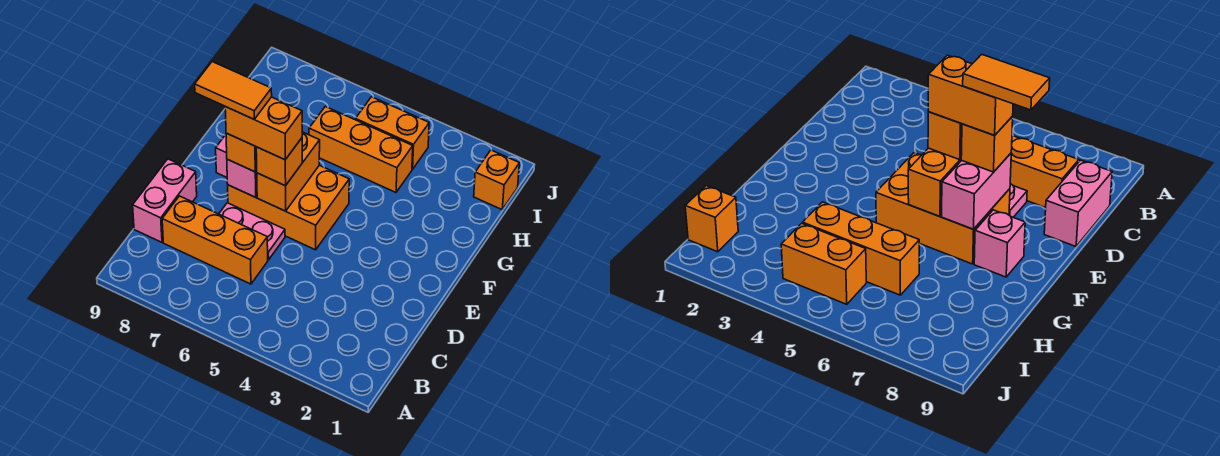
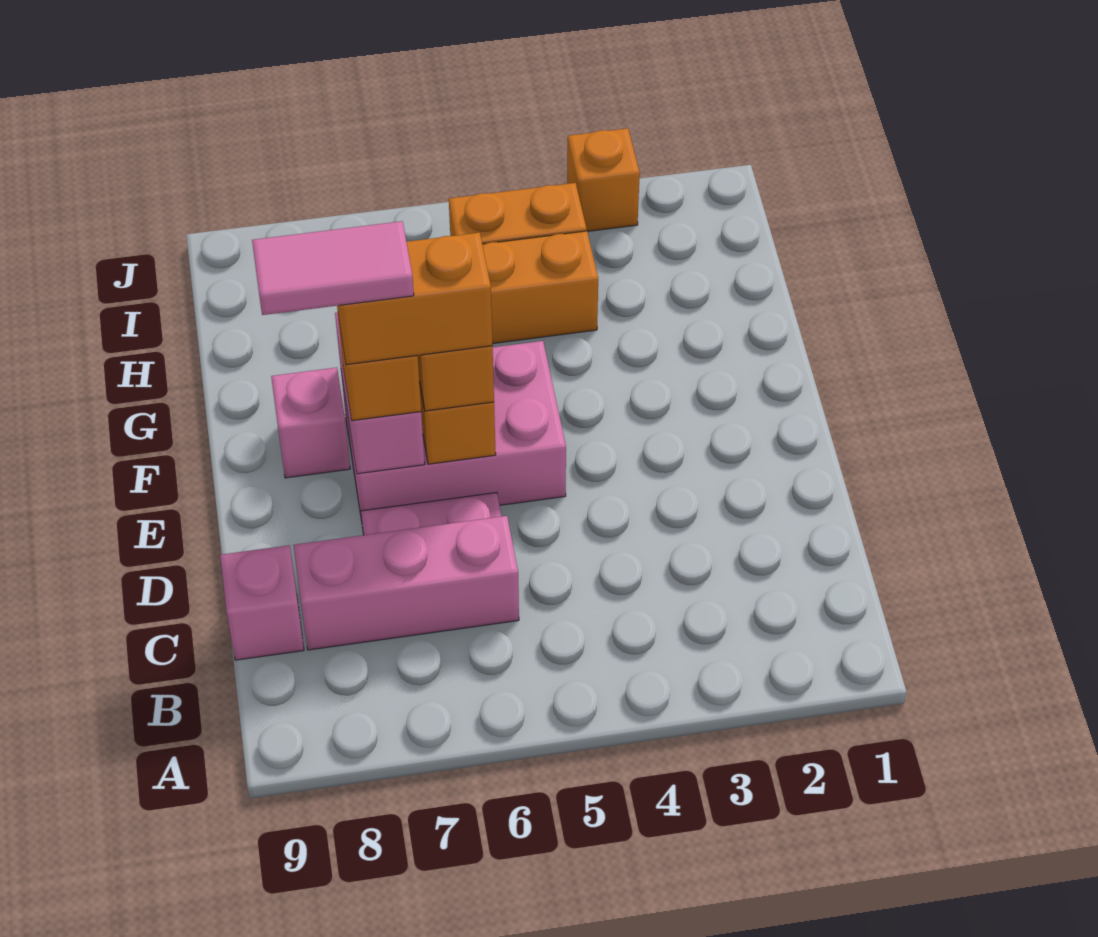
orange 1x3 brick [162,196,268,284] -> pink 1x3 brick [293,516,519,650]
pink 1x2 brick [133,159,197,242] -> pink 1x1 brick [220,545,304,660]
orange 2x3 brick [228,165,349,250] -> pink 2x3 brick [341,341,566,521]
orange 1x2 tile [195,62,272,119] -> pink 1x2 tile [252,221,414,315]
orange 1x1 brick [474,150,519,210] -> orange 1x1 brick moved to [567,128,640,231]

